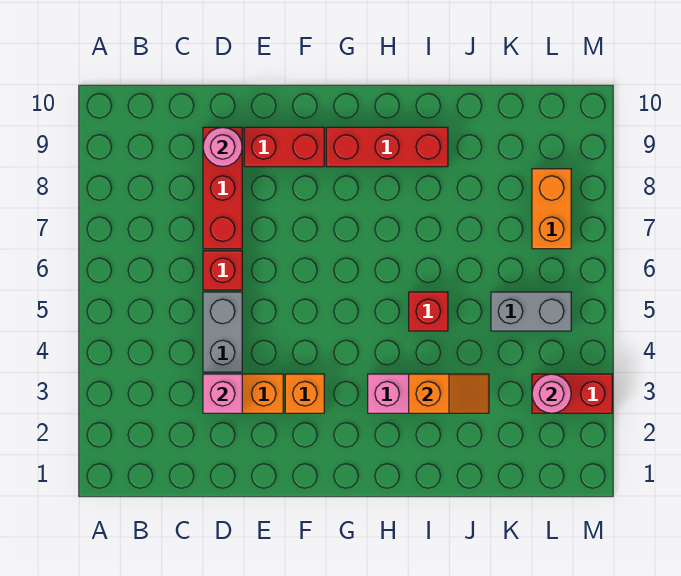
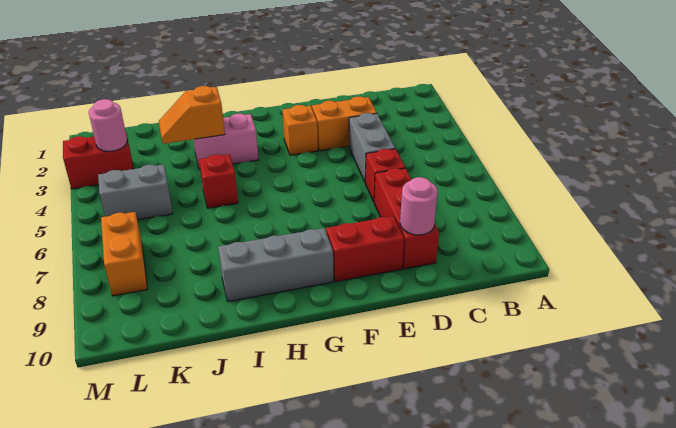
pink 1x1 brick [203,374,242,413] -> none
red 1x3 brick [326,127,448,167] -> grey 1x3 brick [218,228,333,302]

